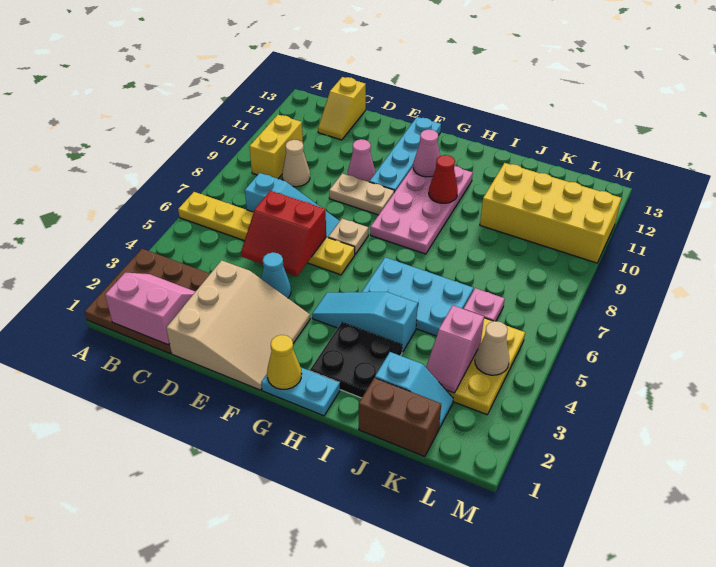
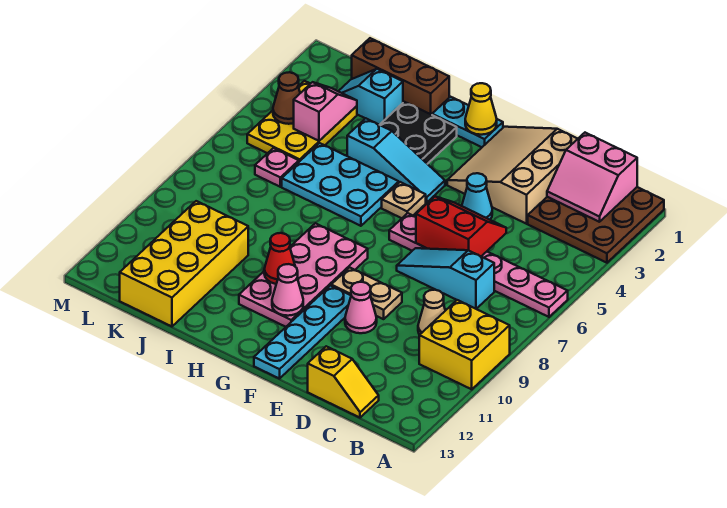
yellow 1x6 plate [178,192,355,275] -> pink 1x6 plate [389,213,568,317]
yellow 1x2 brick [249,115,303,179] -> yellow 2x2 brick [419,300,510,389]
yellow 1x2 slope [318,77,366,140] -> yellow 1x2 slope turned to [308,346,379,418]
tan 1x1 plate [328,219,368,254] -> tan 1x1 plate moved to [382,182,426,218]
brown 1x2 brick [359,378,441,457] -> brown 1x3 brick [352,38,449,115]
yellow 2x4 brick [480,163,621,263] -> yellow 2x4 brick turned to [120,201,248,326]
tan 1x1 cone [475,321,509,375] -> brown 1x1 cone [273,72,300,124]

